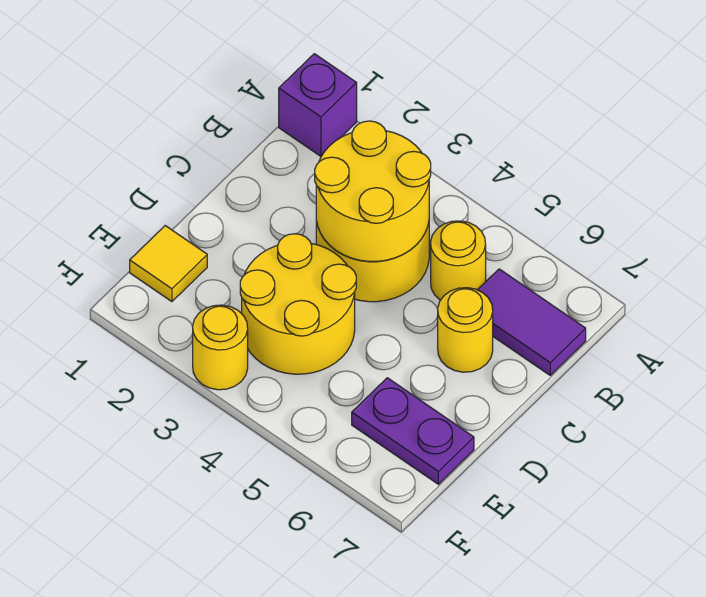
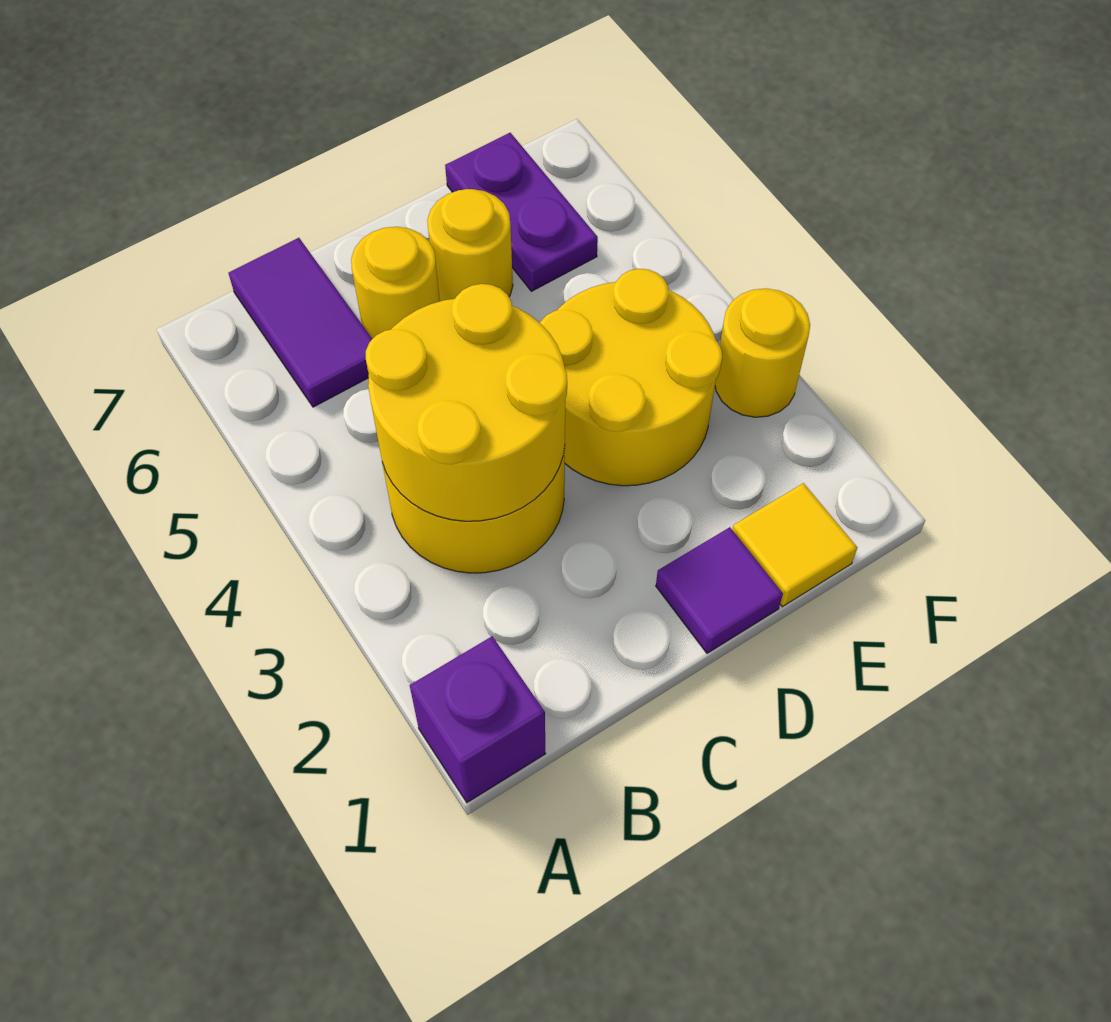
yellow 1x1 round brick [431,221,486,300] -> yellow 1x1 round brick moved to [427,189,513,301]
none -> purple 1x1 tile [656,527,783,653]

